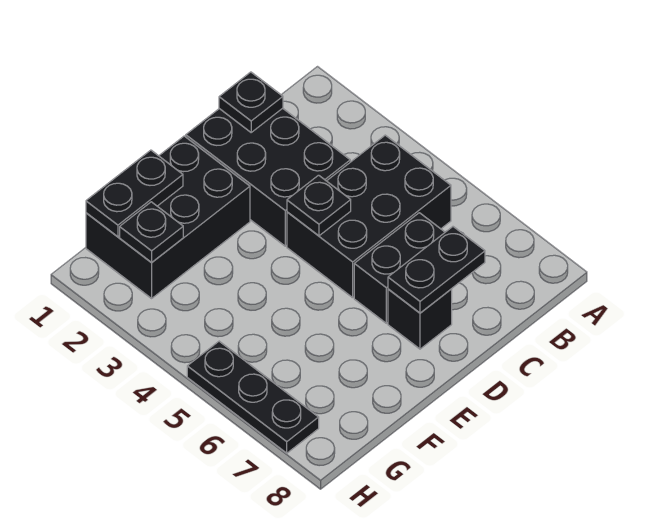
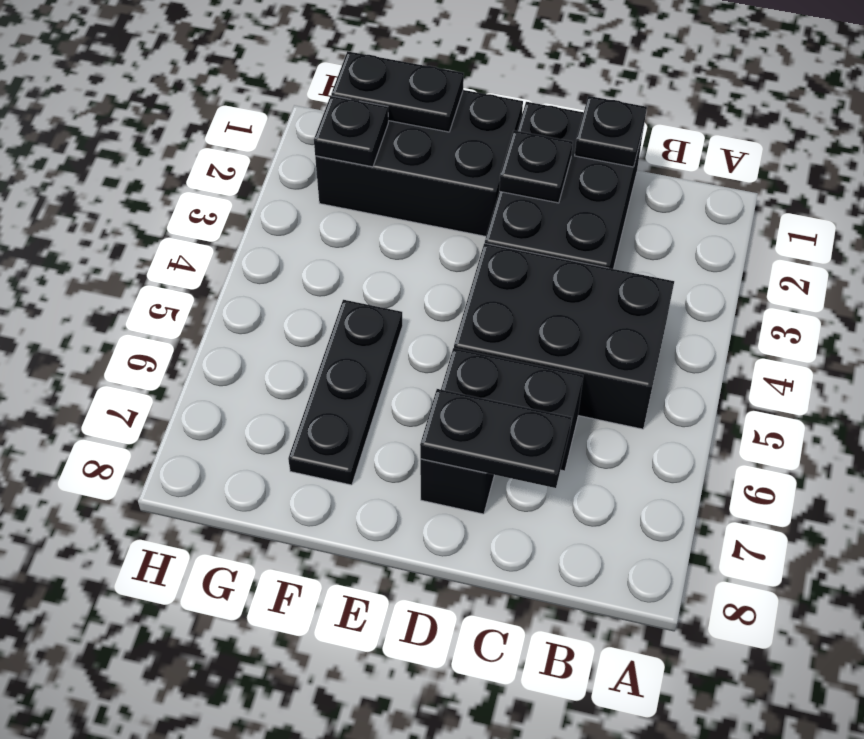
black 1x1 plate [287,175,351,236] -> black 1x1 plate moved to [499,130,573,203]
black 1x3 plate [187,341,319,453] -> black 1x3 plate moved to [288,300,403,485]

